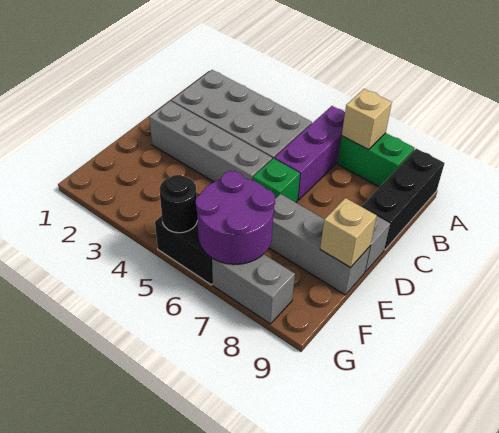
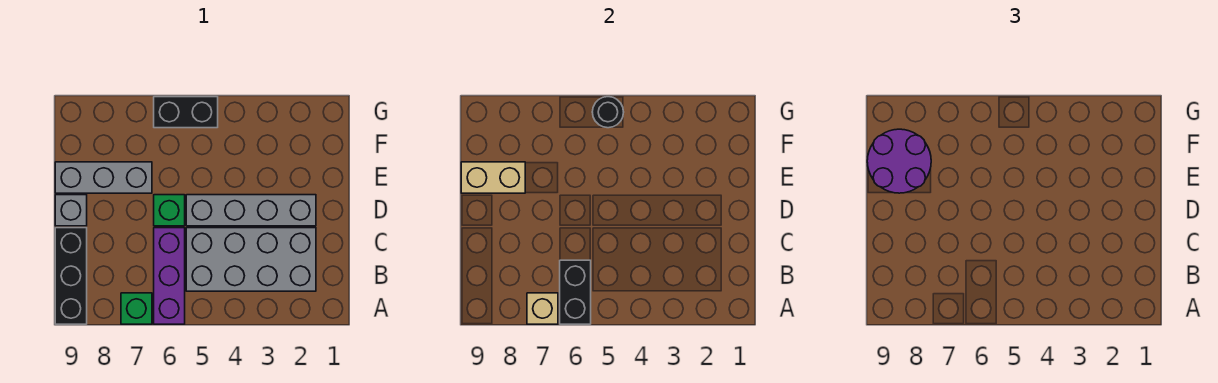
none -> black 1x2 brick [560,260,591,324]
green 1x2 brick [338,133,415,187] -> green 1x1 brick [121,293,152,324]
tan 1x1 brick [320,198,377,268] -> tan 1x2 brick [461,162,525,193]
purple 2x2 round brick [196,171,275,264] -> purple 2x2 round brick moved to [867,129,931,193]
grey 1x2 brick [212,254,295,324] -> none

